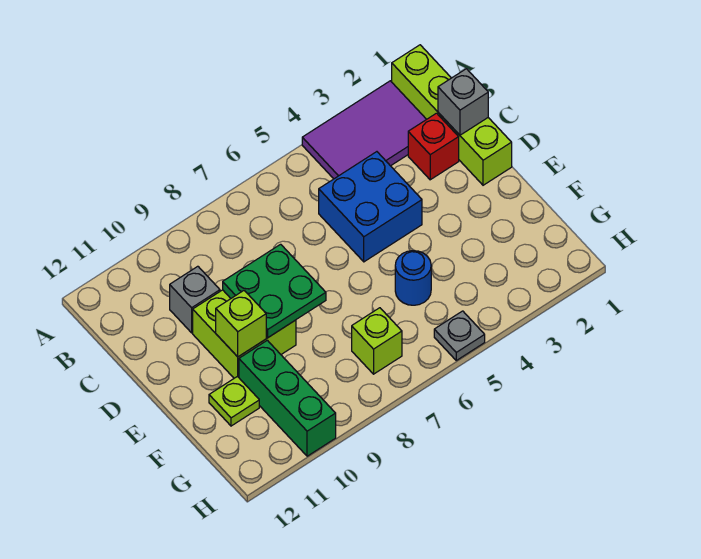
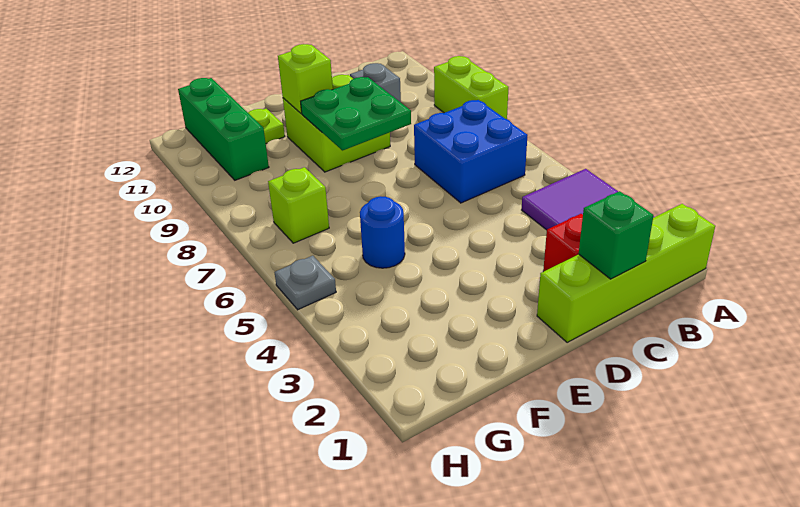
none -> lime 1x2 brick [434,56,508,119]
grey 1x1 brick [438,69,488,135] -> green 1x1 brick [579,191,654,279]
blue 2x2 brick [319,152,422,262] -> blue 2x2 brick moved to [414,100,528,203]
green 1x3 brick [239,340,336,456] -> green 1x3 brick turned to [178,78,269,180]

